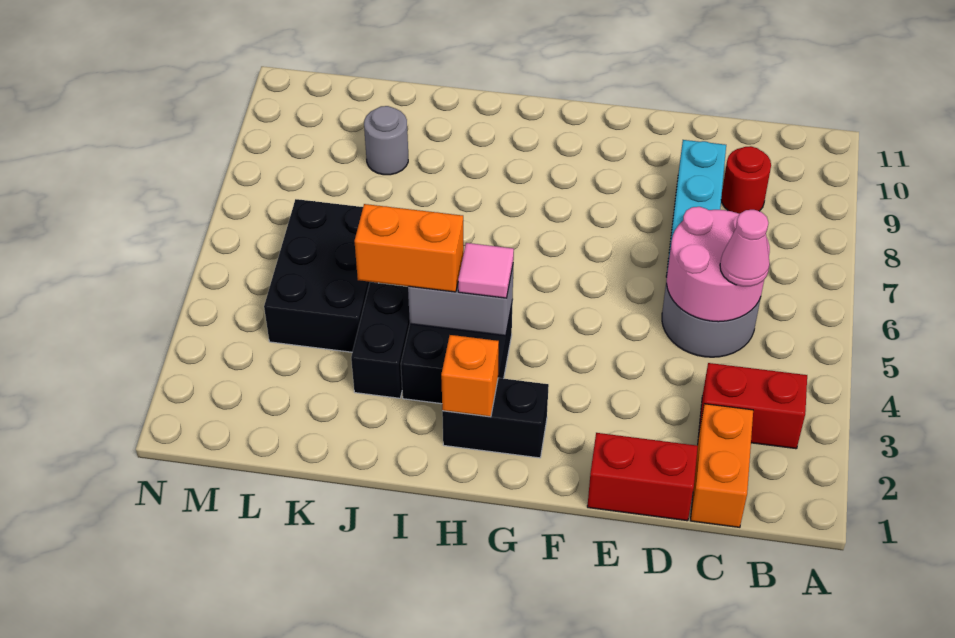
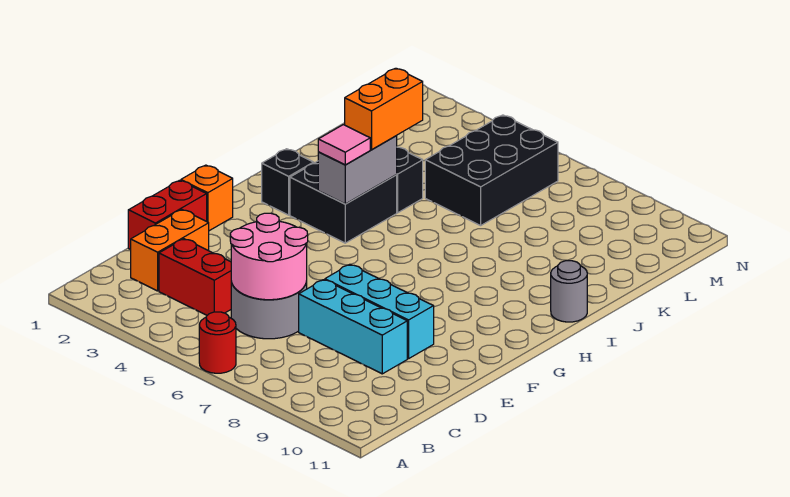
red 1x2 brick [699,363,807,449] -> red 1x2 brick turned to [159,239,231,315]
orange 1x2 brick [690,404,753,527] -> orange 1x2 brick turned to [131,210,209,291]
pink 1x1 cone [720,210,770,286] -> none
red 1x1 round brick [721,146,771,214] -> red 1x1 round brick moved to [199,312,236,373]
none -> cyan 1x3 brick [325,264,434,359]
black 1x2 brick [442,378,549,458] -> black 1x1 brick [262,149,314,215]
orange 1x1 brick [441,335,499,417] -> orange 1x1 brick moved to [181,165,233,231]
black 2x3 brick [264,199,377,352] -> black 2x3 brick turned to [425,115,558,226]
grey 1x1 round brick [364,106,408,175] -> grey 1x1 round brick moved to [551,261,587,322]

